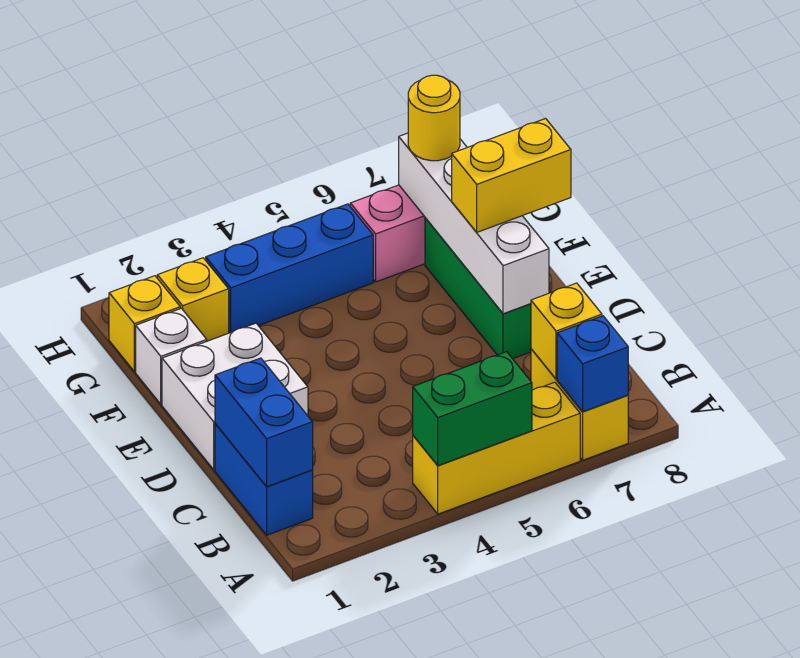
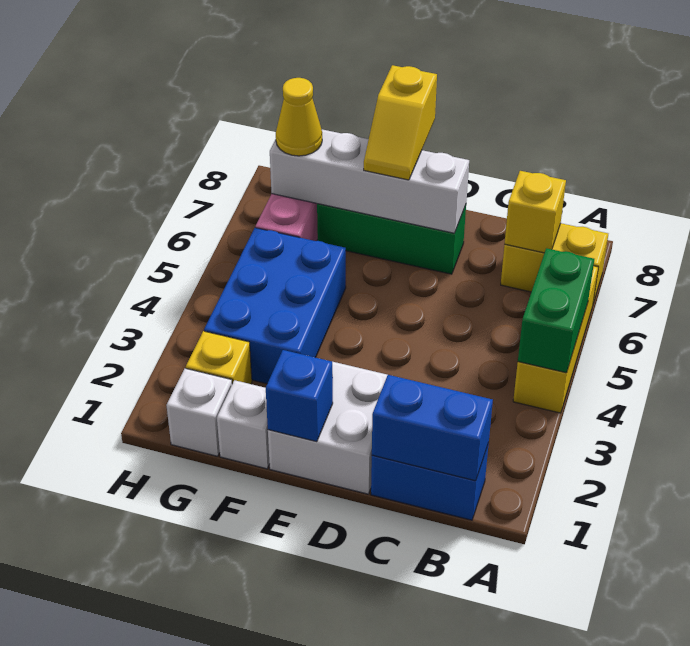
blue 1x1 brick [557,316,628,412] -> blue 1x1 brick moved to [266,350,333,442]
yellow 1x2 brick [452,119,571,232] -> yellow 1x2 slope [364,65,437,180]
yellow 1x1 brick [109,276,180,372] -> white 1x1 brick [166,368,232,456]
blue 1x3 brick [206,204,373,333] -> blue 2x3 brick [204,228,346,384]
yellow 1x1 round brick [408,75,460,161] -> yellow 1x1 cone [276,78,322,156]

